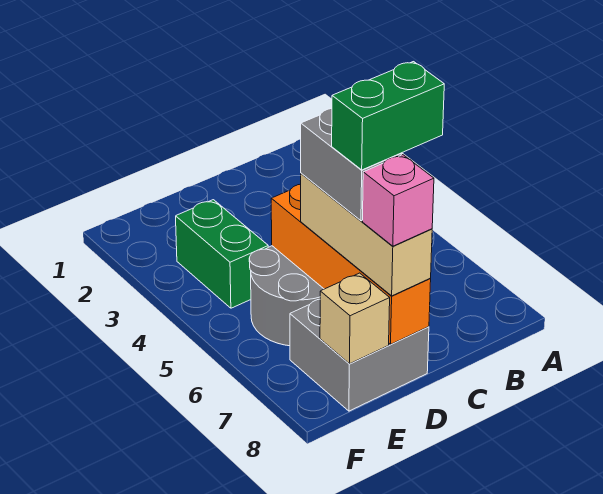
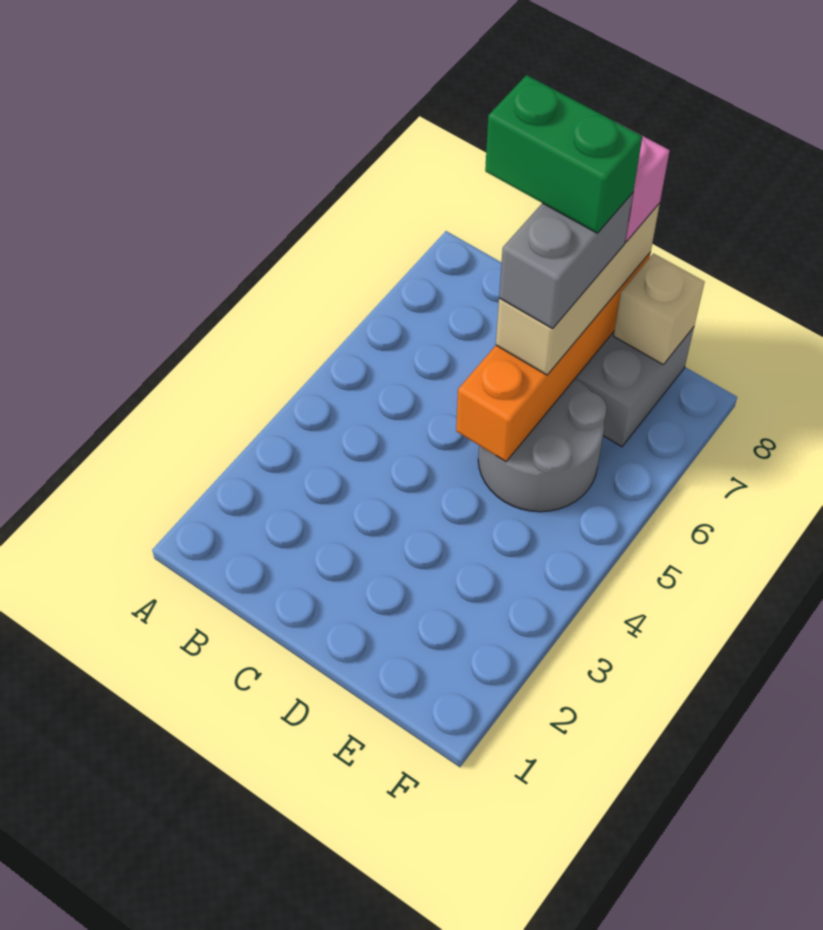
green 1x2 brick [176,200,268,308] -> none

